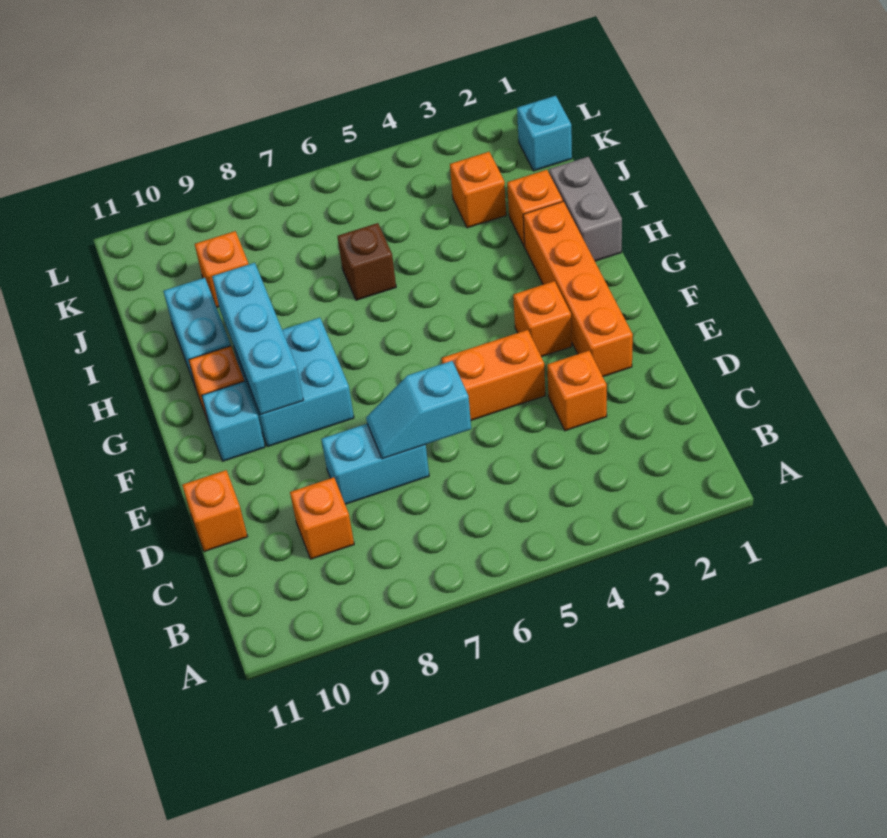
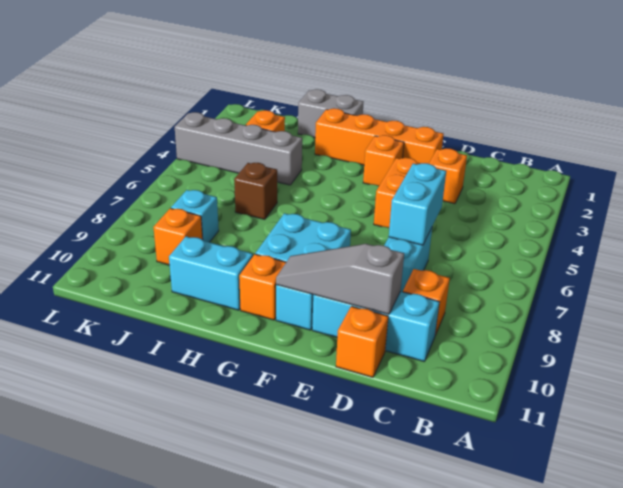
cyan 1x2 slope [366,361,471,459] -> cyan 1x2 brick [389,163,446,245]
none -> grey 1x3 slope [276,244,404,314]
cyan 1x3 brick [212,263,303,415] -> cyan 1x3 brick moved to [312,291,439,361]
orange 1x1 brick [507,170,563,246] -> none
none -> grey 1x4 brick [175,112,302,185]
cyan 1x1 brick [517,96,572,171] -> cyan 1x1 brick moved to [171,190,219,242]

